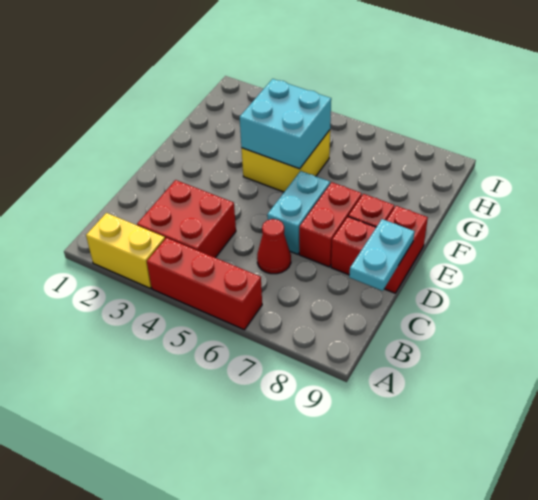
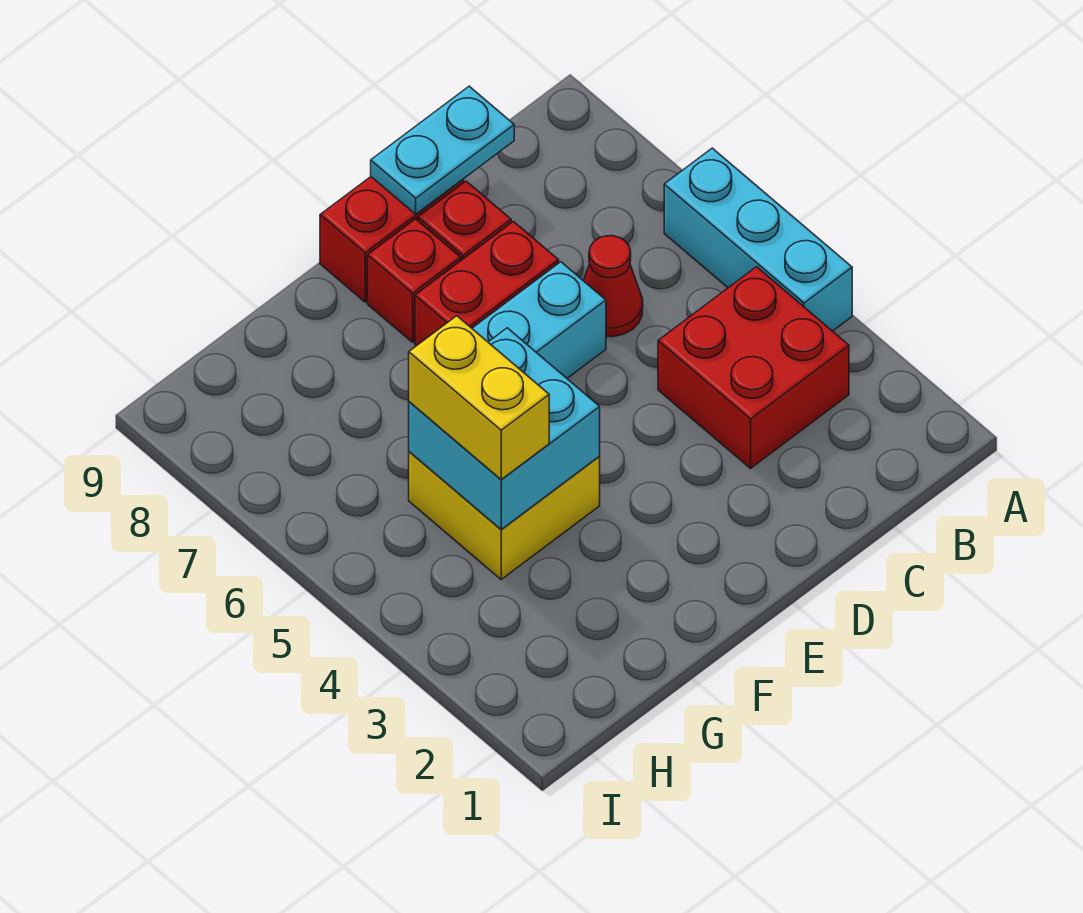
yellow 1x2 brick [86,213,165,288] -> yellow 1x2 brick moved to [409,316,549,479]
red 1x3 brick [147,238,262,330] -> cyan 1x3 brick [664,148,852,331]

